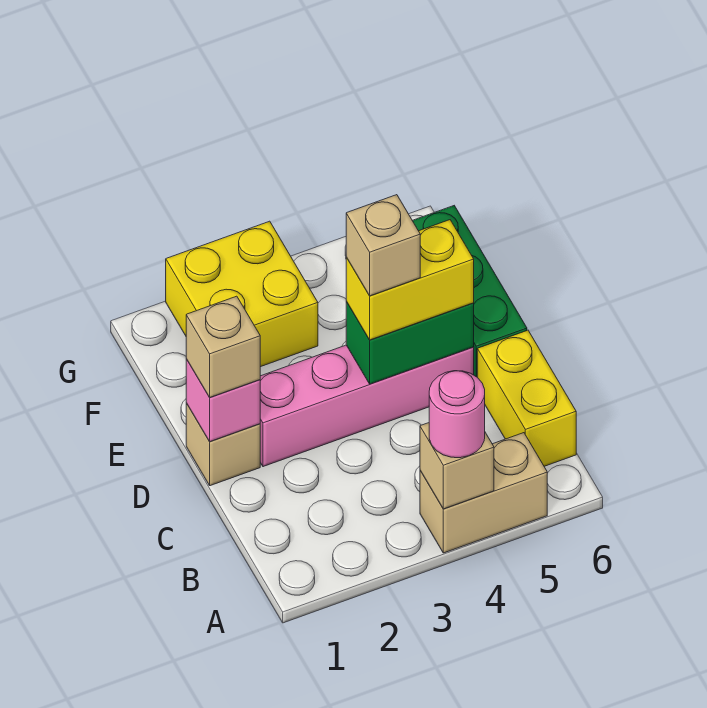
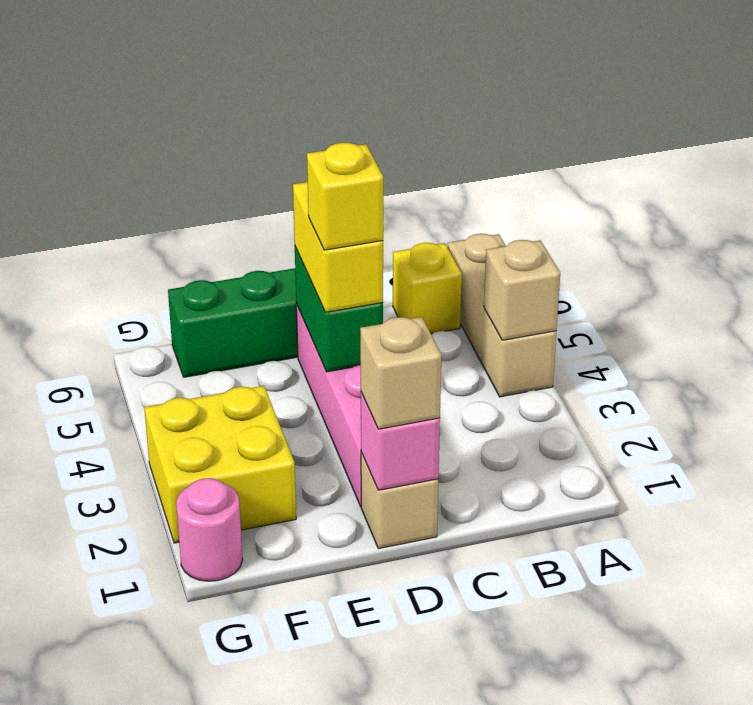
tan 1x2 brick [420,433,547,553] -> tan 1x3 brick [448,234,556,397]
pink 1x1 round brick [429,371,485,458] -> pink 1x1 round brick moved to [176,478,243,581]
yellow 1x2 brick [477,330,576,466] -> yellow 1x1 brick [393,243,462,334]
tan 1x1 brick [346,195,420,296] -> yellow 1x1 brick [307,143,383,250]

